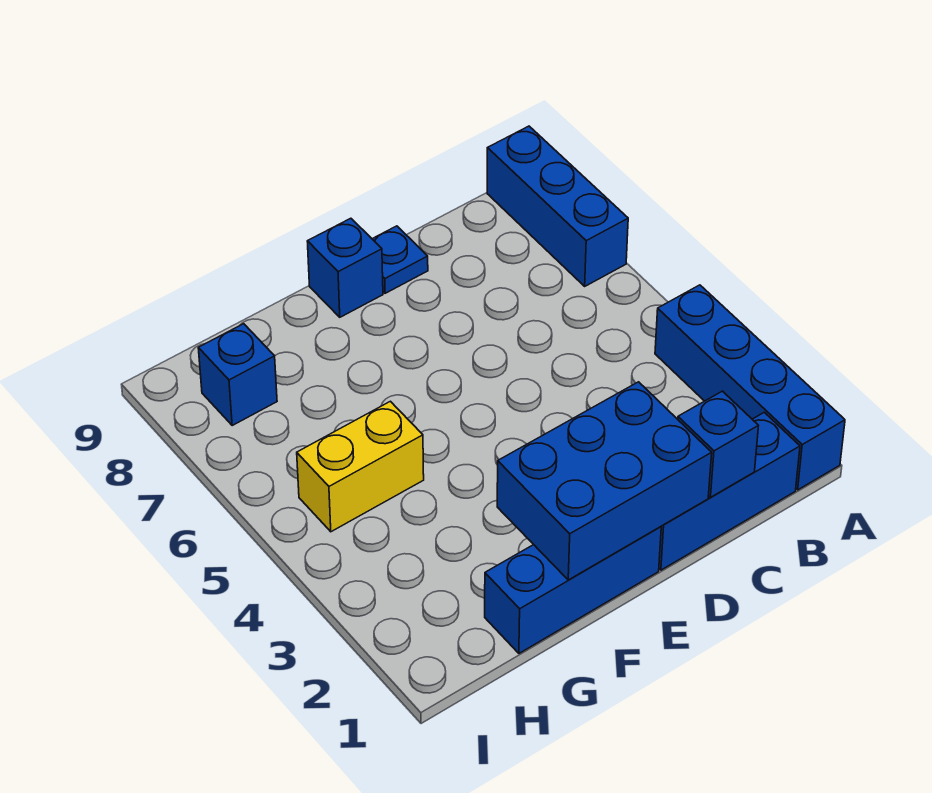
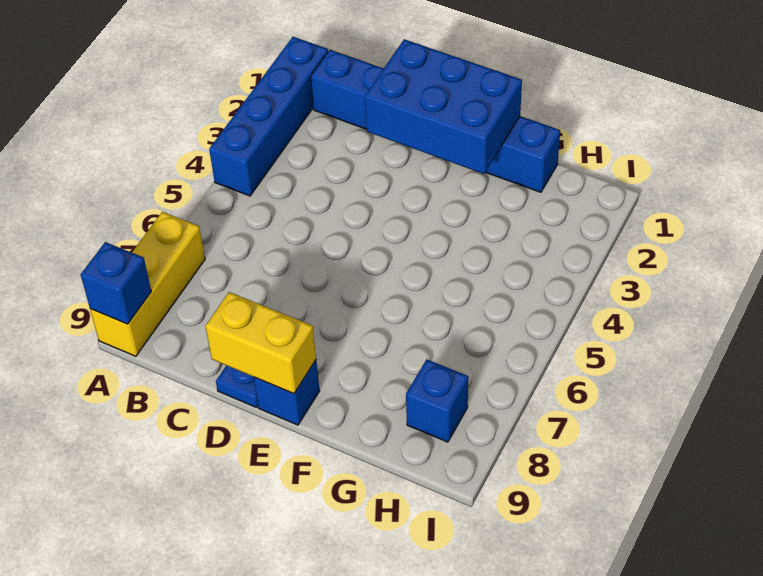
blue 1x3 brick [487,126,628,286] -> yellow 1x3 brick [90,212,205,356]
blue 1x1 brick [678,391,758,497] -> blue 1x1 brick moved to [81,242,151,324]
yellow 1x2 brick [297,401,424,532] -> yellow 1x2 brick moved to [205,292,316,394]

